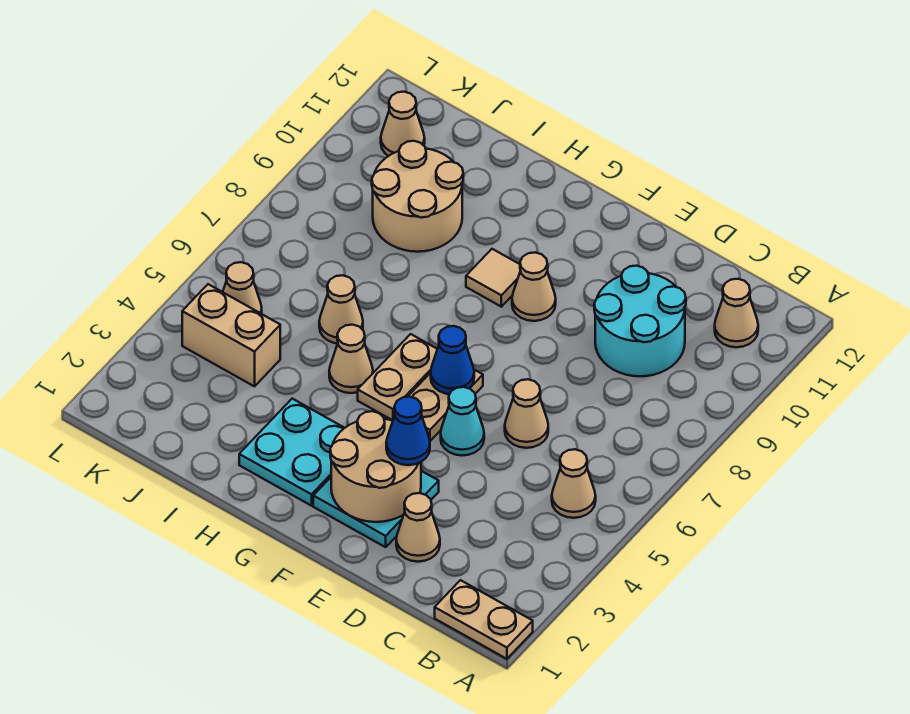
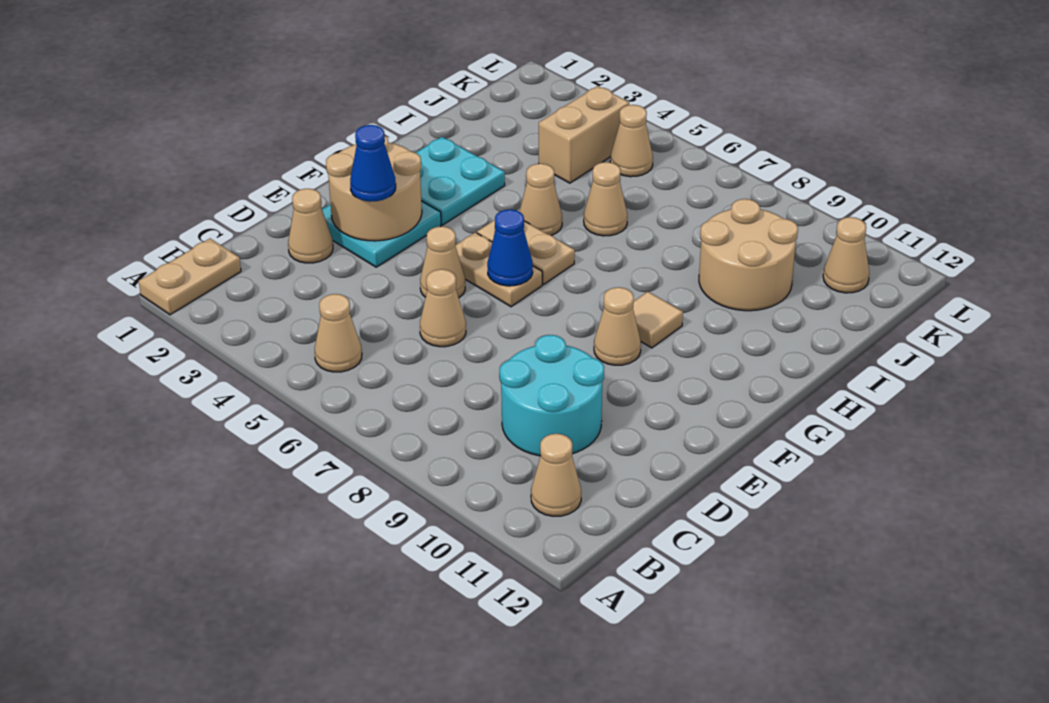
cyan 1x1 cone [441,387,484,456] -> tan 1x1 cone [420,226,465,298]

